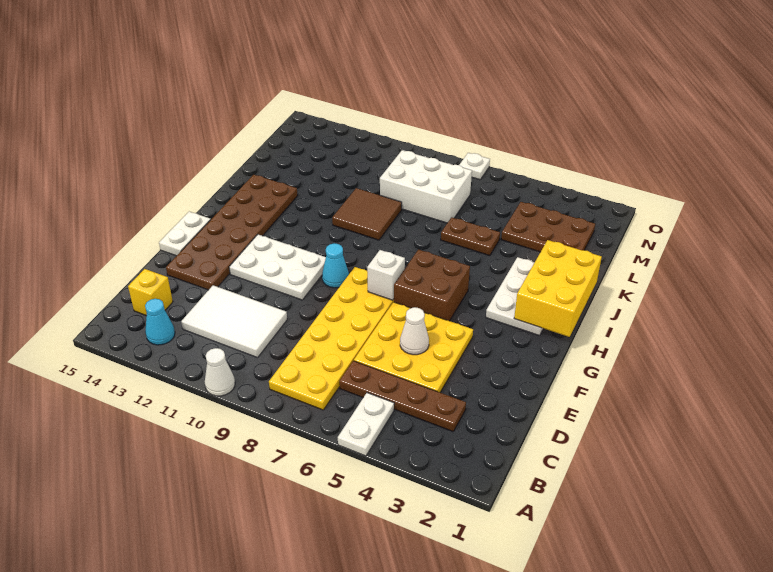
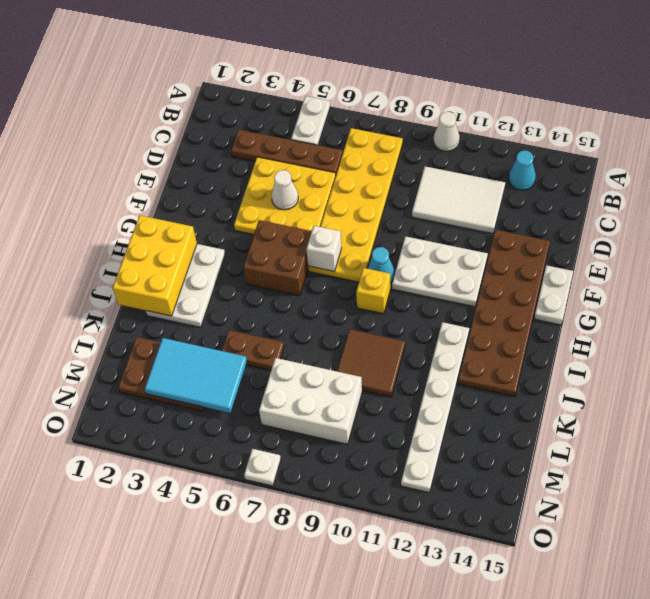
yellow 1x1 brick [128,269,173,316] -> yellow 1x1 brick moved to [356,268,390,314]
none -> white 1x6 plate [401,322,469,493]
none -> cyan 2x3 tile [145,338,247,413]

